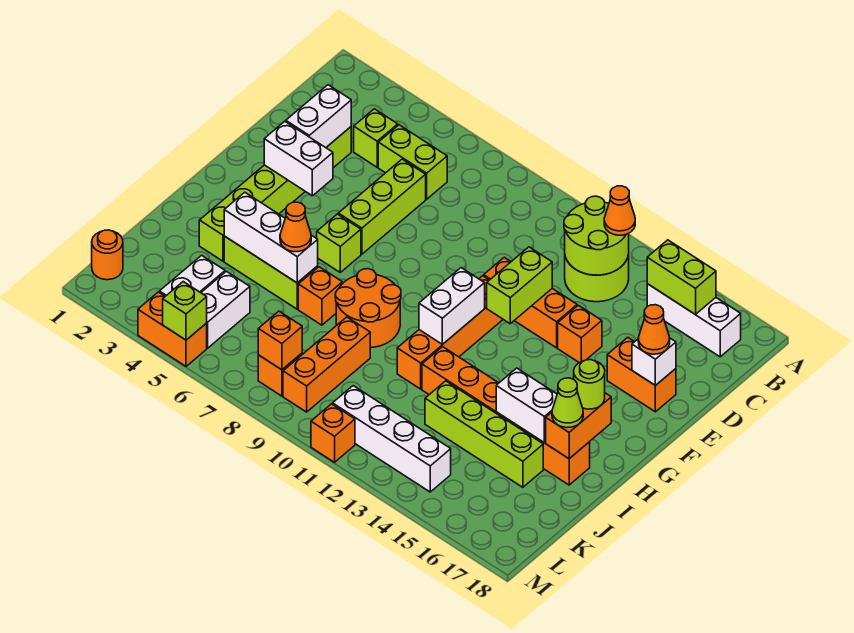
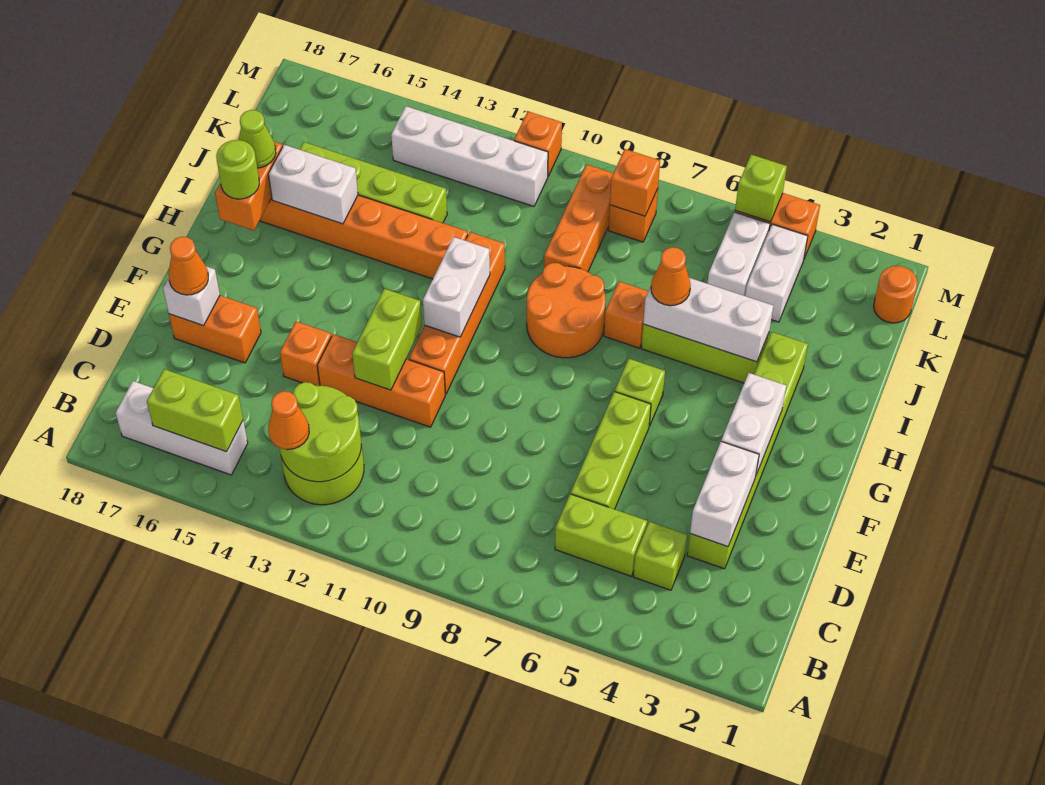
white 1x2 brick [264,121,333,196] -> white 1x2 brick turned to [721,373,786,475]

